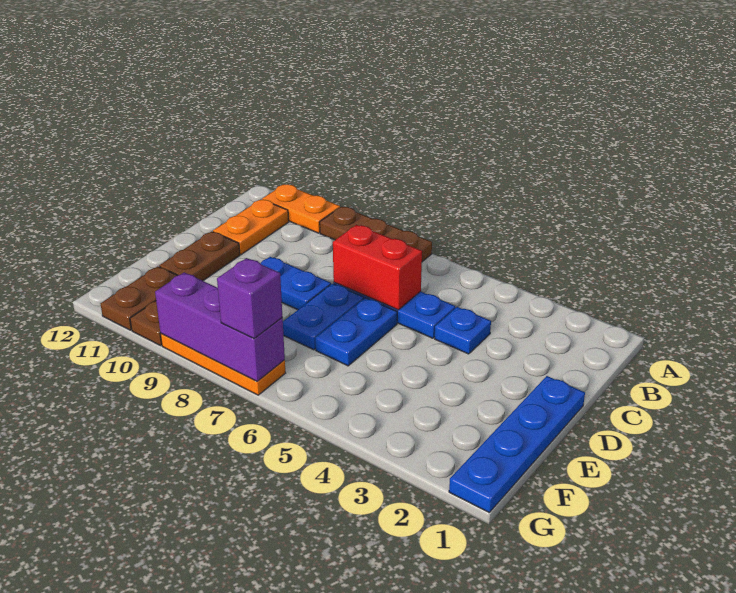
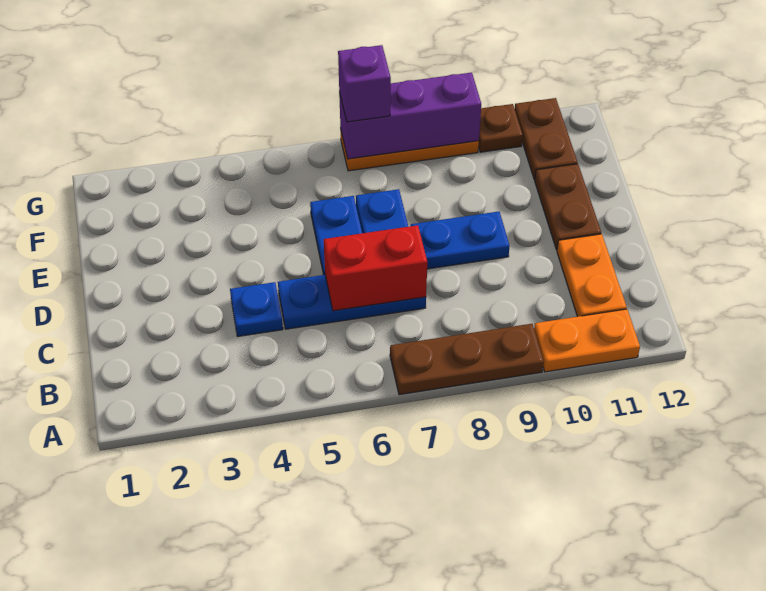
blue 1x4 plate [449,376,585,512] -> none

